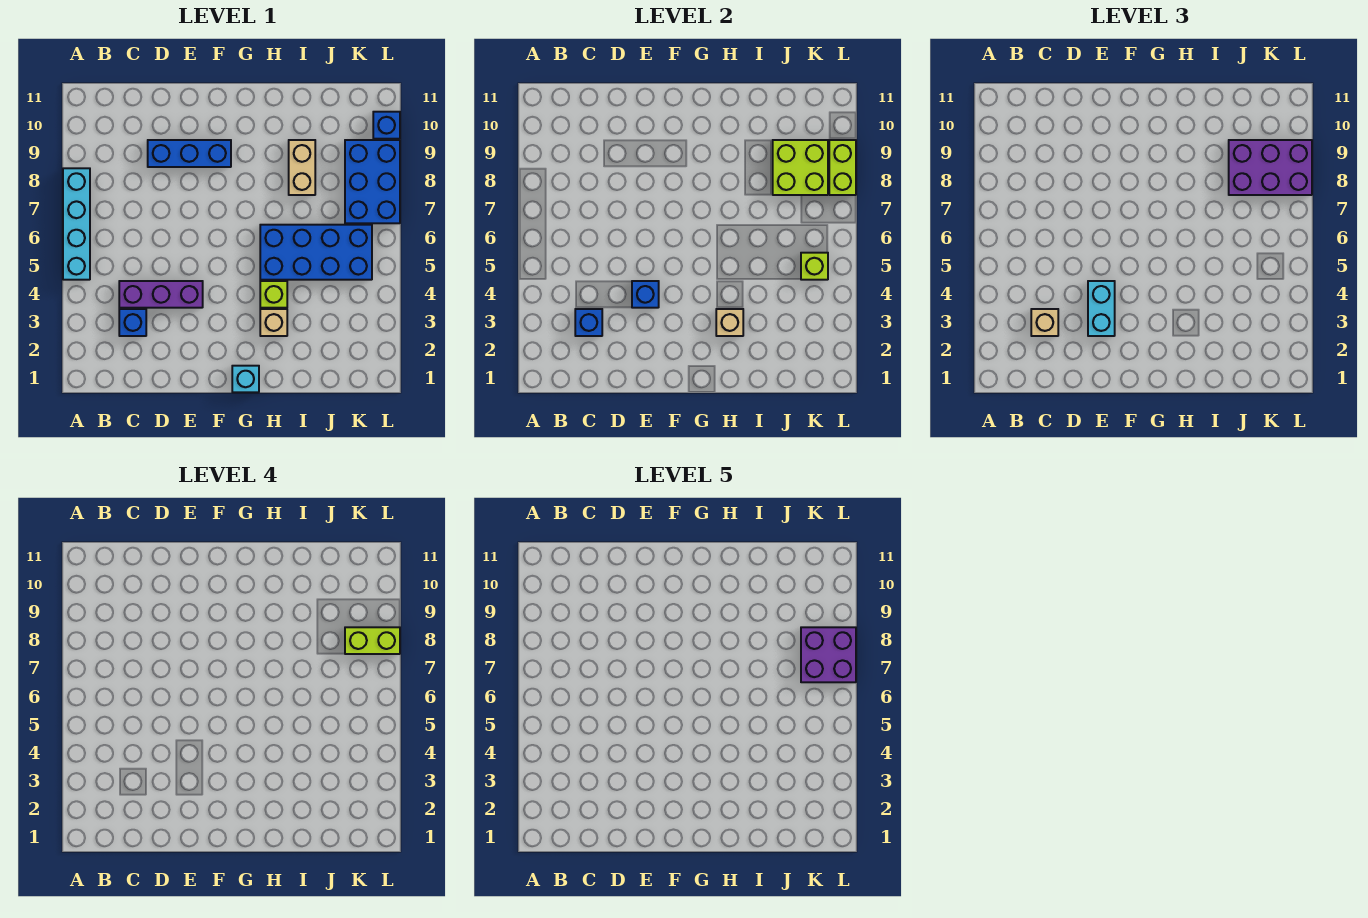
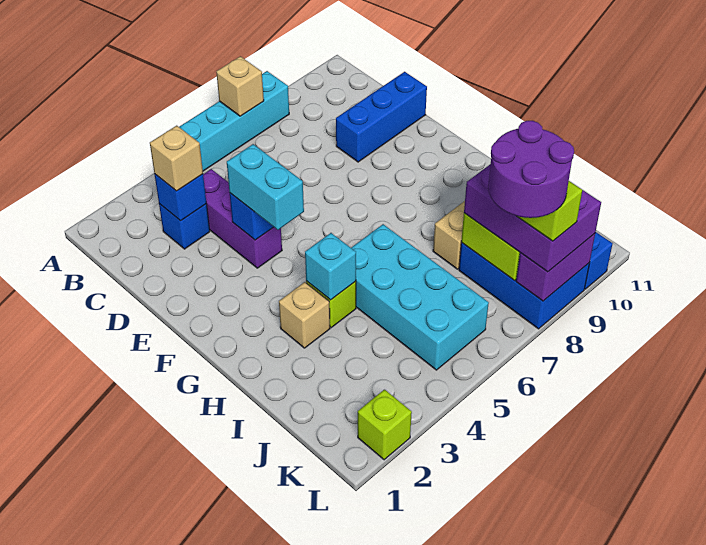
blue 1x3 brick [148,140,231,167] -> blue 1x3 brick turned to [336,72,427,162]
cyan 1x2 brick [1088,281,1115,336] -> cyan 1x2 brick turned to [227,144,304,230]
cyan 1x1 brick [232,366,259,392] -> cyan 1x1 brick moved to [305,233,356,300]
tan 1x1 brick [716,309,743,336] -> tan 1x1 brick moved to [216,56,264,116]
blue 2x4 brick [260,225,372,280] -> cyan 2x4 brick [351,224,489,370]
lime 1x1 brick [801,253,828,280] -> lime 1x1 brick moved to [358,390,412,460]
blue 2x3 brick [345,140,400,223] -> blue 2x3 brick turned to [459,243,589,329]
purple 2x2 brick [801,627,856,682] -> purple 2x2 round brick [488,121,574,218]
lime 1x2 brick [829,140,856,195] -> purple 1x2 brick [516,234,595,301]

